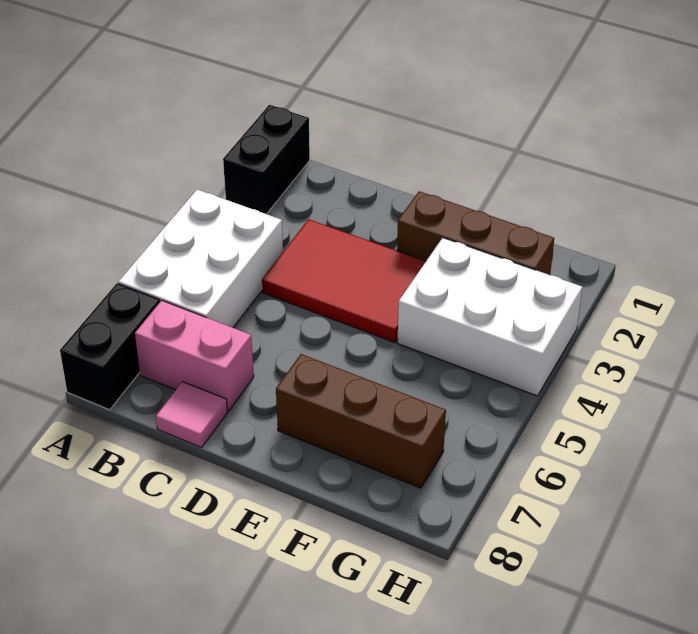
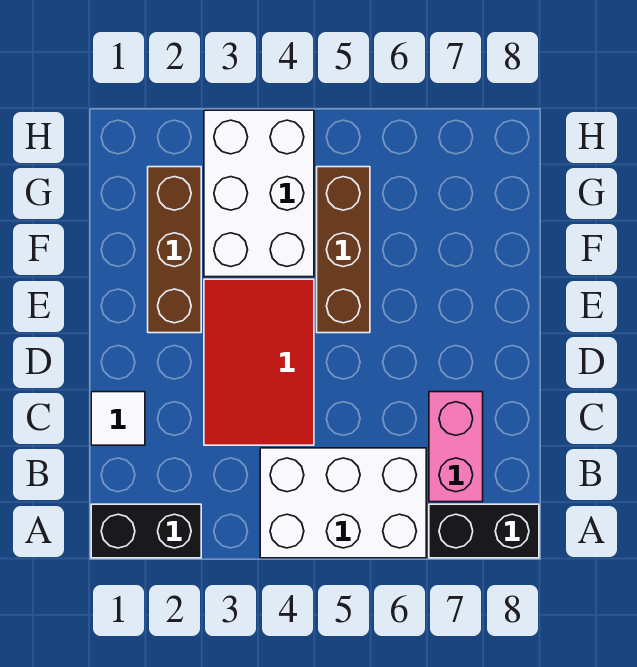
none -> white 1x1 tile [91,392,145,445]
pink 1x1 tile [156,382,227,447] -> none
brown 1x3 brick [276,354,446,488] -> brown 1x3 brick moved to [317,167,370,333]

